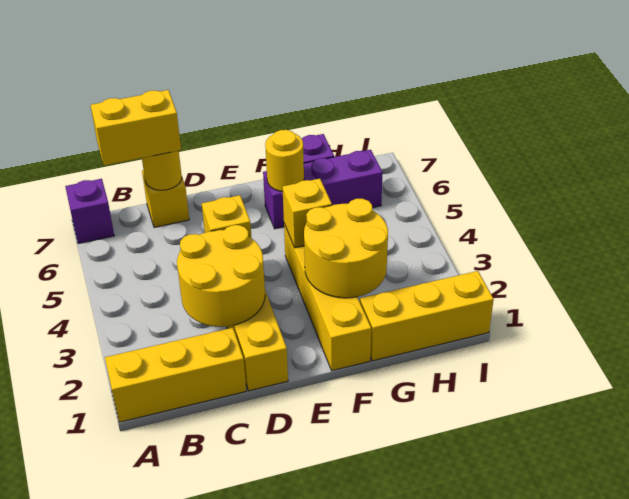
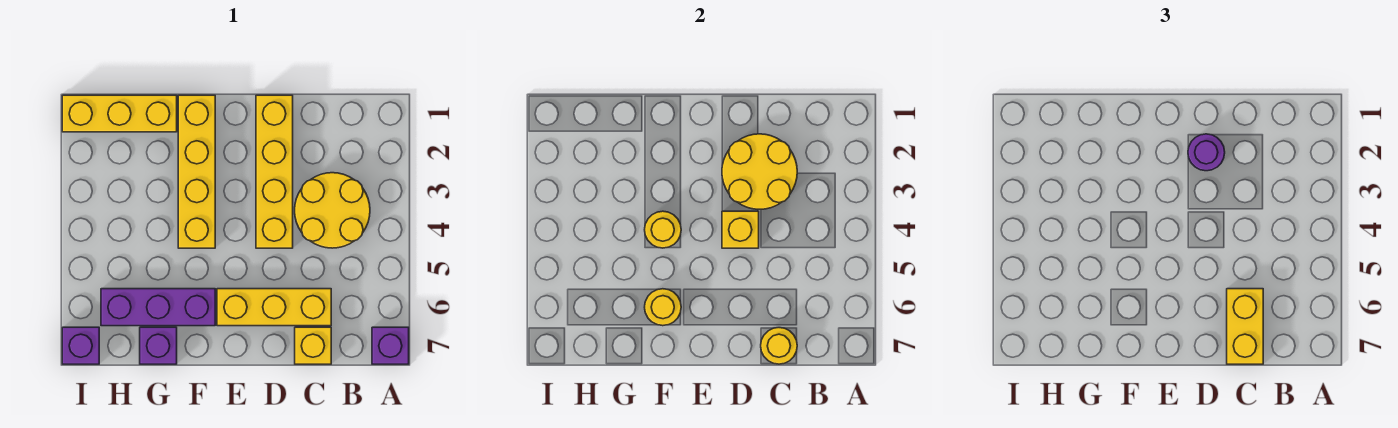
yellow 1x3 brick [105,328,246,422] -> yellow 1x3 brick moved to [217,289,331,326]
yellow 1x2 brick [91,90,181,166] -> yellow 1x2 brick turned to [1227,289,1263,364]
none -> purple 1x1 round brick [1188,134,1225,171]
yellow 2x2 round brick [304,199,388,298] -> yellow 2x2 round brick moved to [295,173,370,248]
yellow 1x1 brick [282,179,332,248] -> yellow 1x1 round brick [645,211,681,248]
none -> purple 1x1 brick [62,327,99,364]

